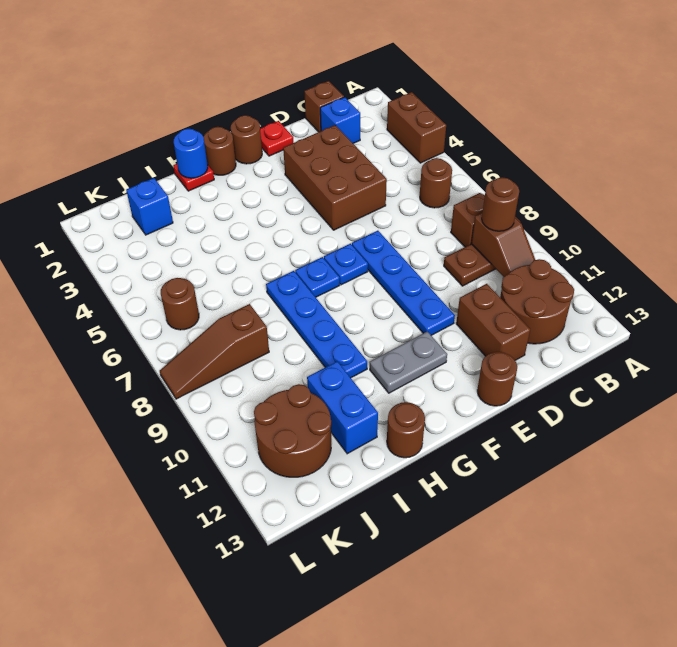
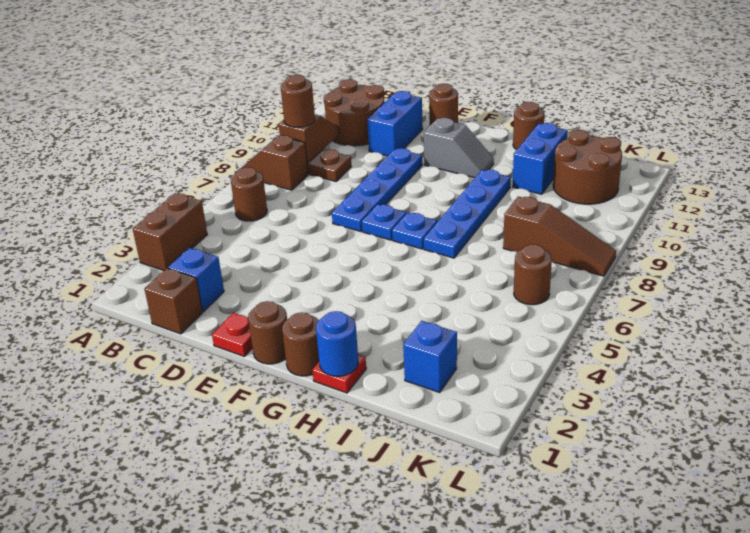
brown 2x3 brick [283,125,387,230] -> none
brown 1x2 brick [456,284,530,360] -> blue 1x2 brick [367,91,423,156]
grey 1x2 plate [370,331,447,393] -> grey 1x2 slope [424,118,494,178]

